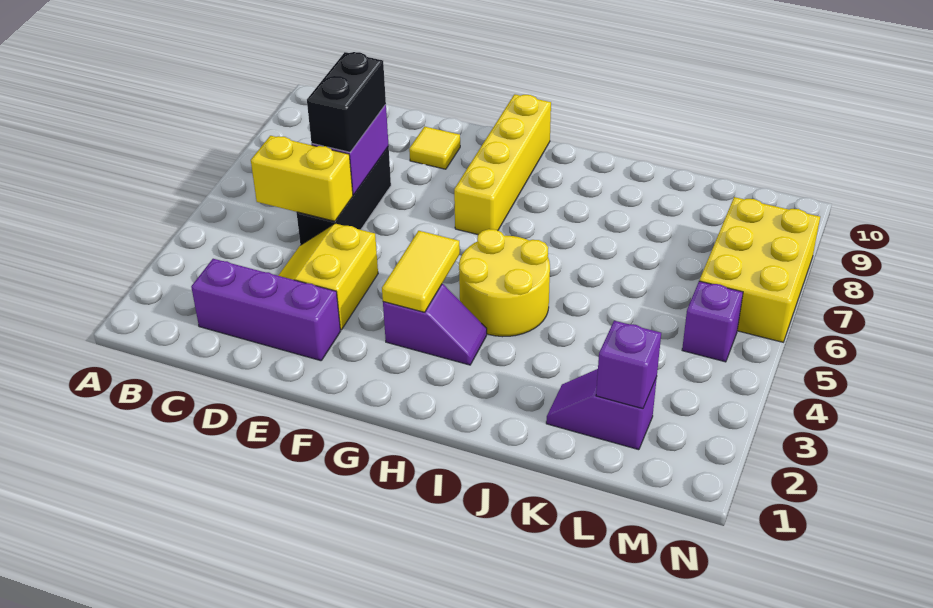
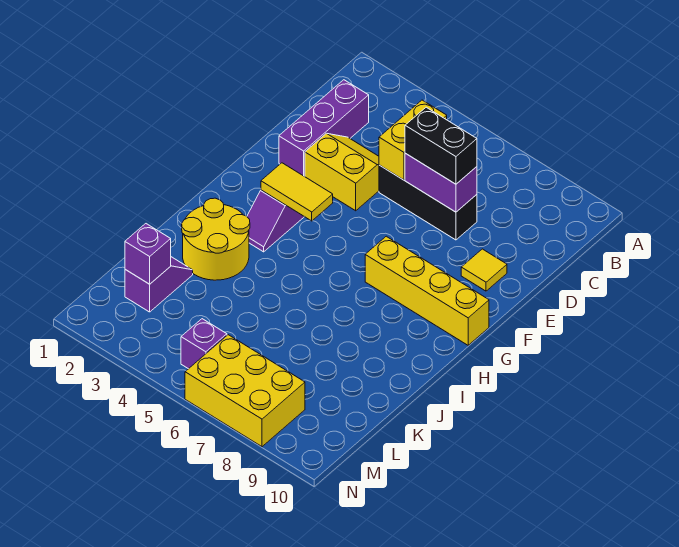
yellow 2x2 round brick [459,229,550,337] -> yellow 2x2 round brick moved to [182,198,250,280]

